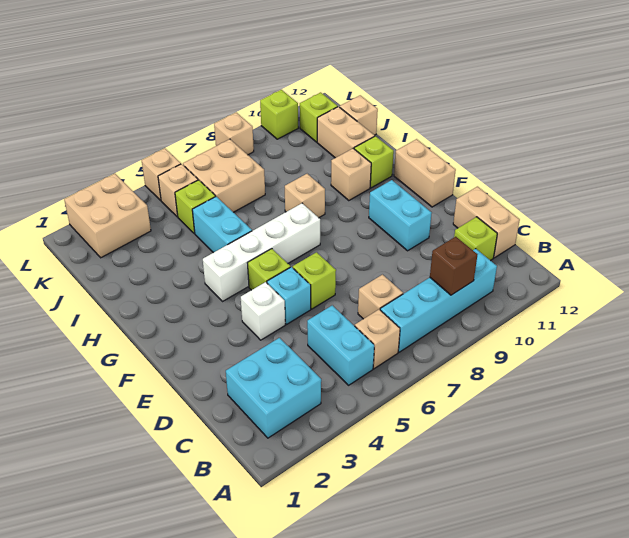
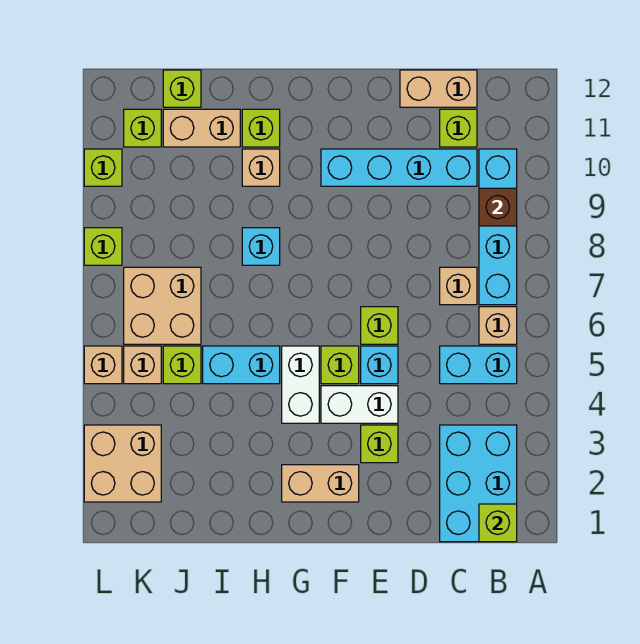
none -> lime 1x1 brick [479,504,517,542]
cyan 2x2 brick [226,338,321,438] -> cyan 2x3 brick [440,425,517,542]
none -> lime 1x1 brick [361,425,398,463]
white 1x1 brick [241,282,285,340] -> white 1x2 brick [321,386,398,423]
cyan 1x2 brick [369,180,432,251] -> cyan 1x4 brick [321,149,477,186]
tan 1x2 brick [394,139,456,207] -> tan 1x2 brick moved to [282,465,359,502]
white 1x4 brick [203,203,320,301] -> white 1x2 brick [282,346,319,423]
tan 1x1 brick [285,174,325,218] -> cyan 1x1 brick [242,228,280,265]
tan 1x1 brick [340,95,378,135] -> lime 1x1 brick [163,70,201,107]
tan 1x1 brick [214,113,254,155] -> lime 1x1 brick [84,228,122,265]

